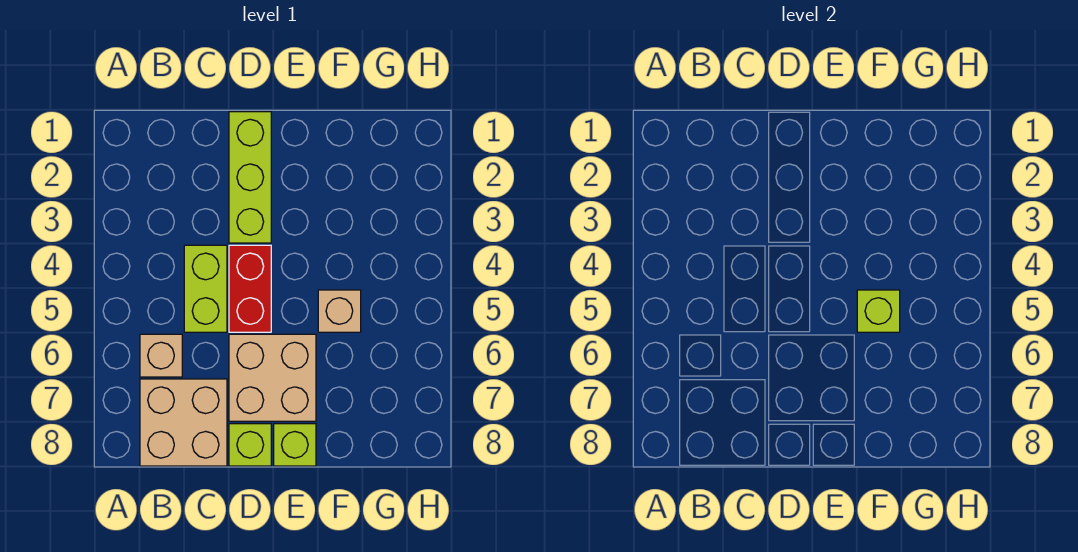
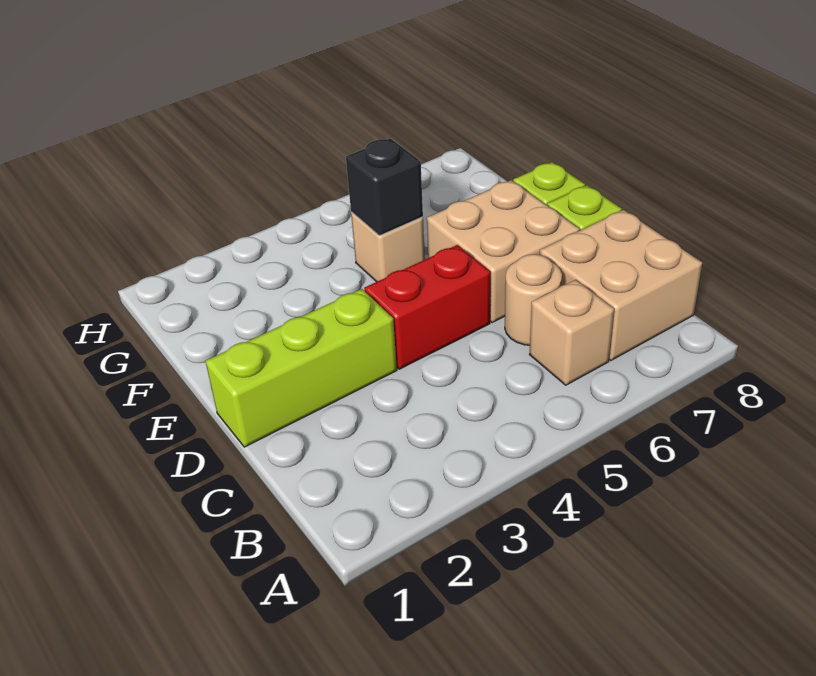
lime 1x2 brick [184,245,227,332] -> none
none -> tan 1x1 round brick [505,254,562,345]
lime 1x1 brick [857,290,900,332] -> black 1x1 brick [346,138,423,236]

